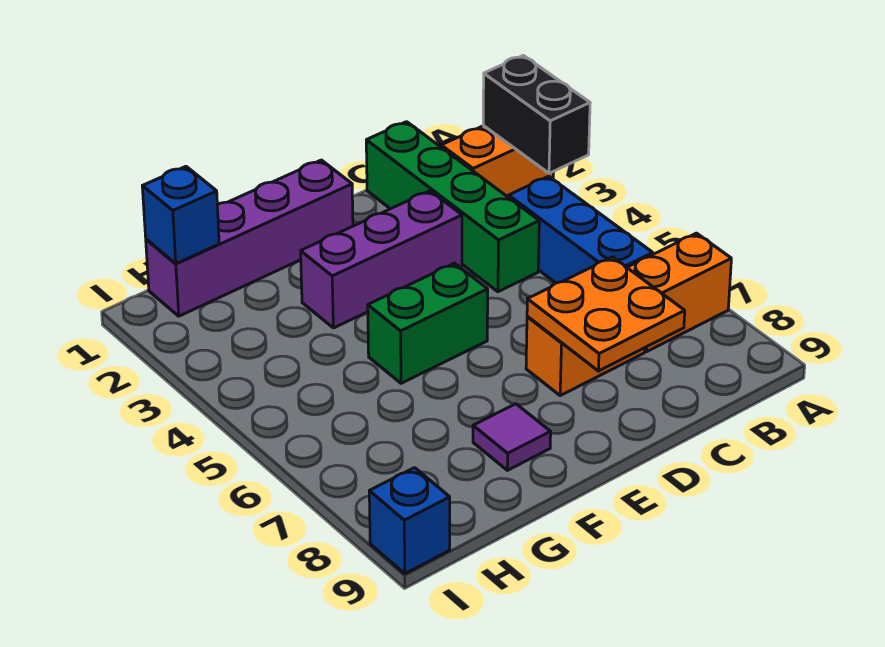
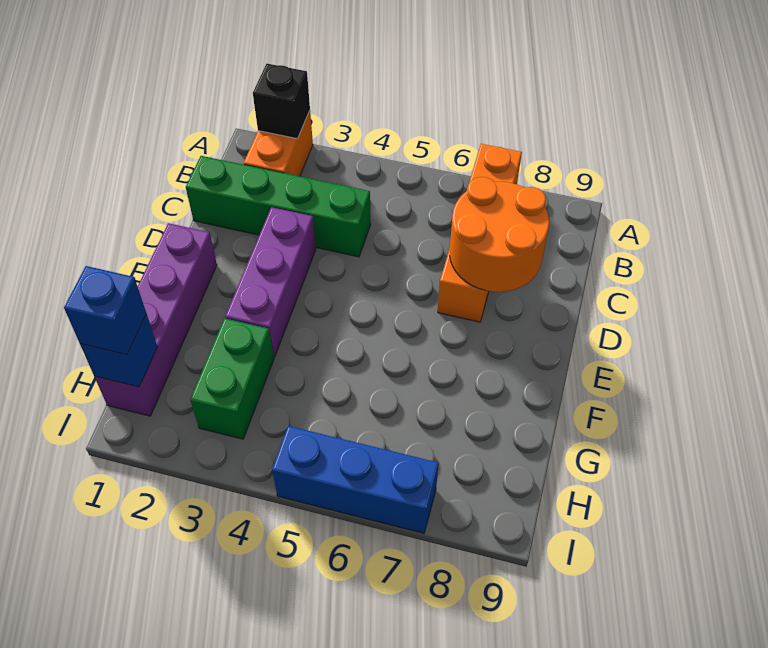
black 1x2 brick [483,55,590,173] -> black 1x1 brick [253,64,310,139]
blue 1x3 brick [509,176,653,283] -> blue 1x3 brick moved to [272,426,439,533]
orange 2x2 plate [527,257,685,371] -> orange 2x2 round brick [450,177,549,292]
green 1x2 brick [368,263,488,383] -> green 1x2 brick moved to [190,318,274,439]
purple 1x1 tile [473,404,551,470] -> none
blue 1x1 brick [369,468,450,574] -> blue 1x1 brick moved to [64,266,146,355]

